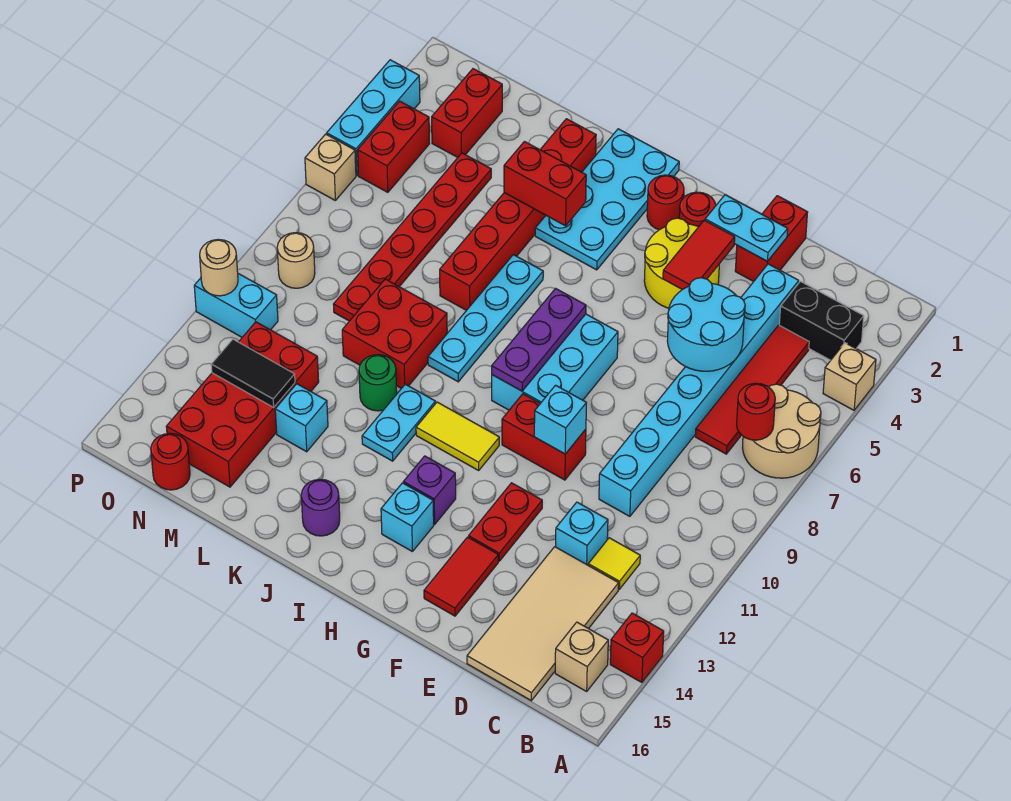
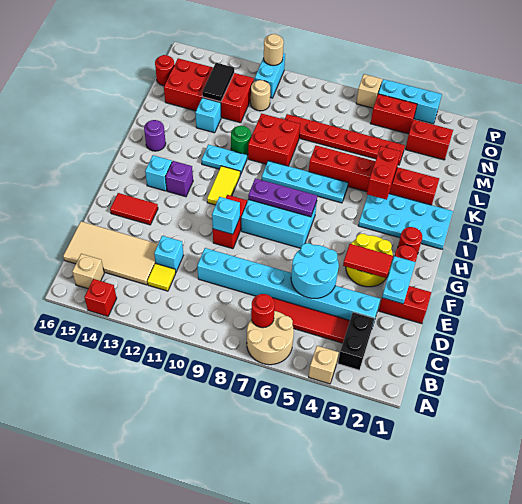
red 1x2 plate [469,483,542,561] -> none
tan 1x1 round brick [277,233,315,288] -> tan 1x1 round brick moved to [251,80,270,111]

